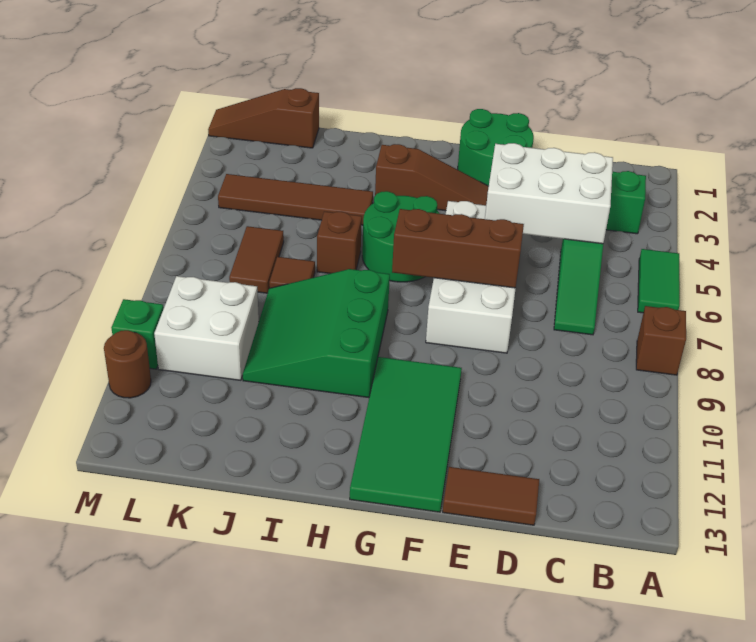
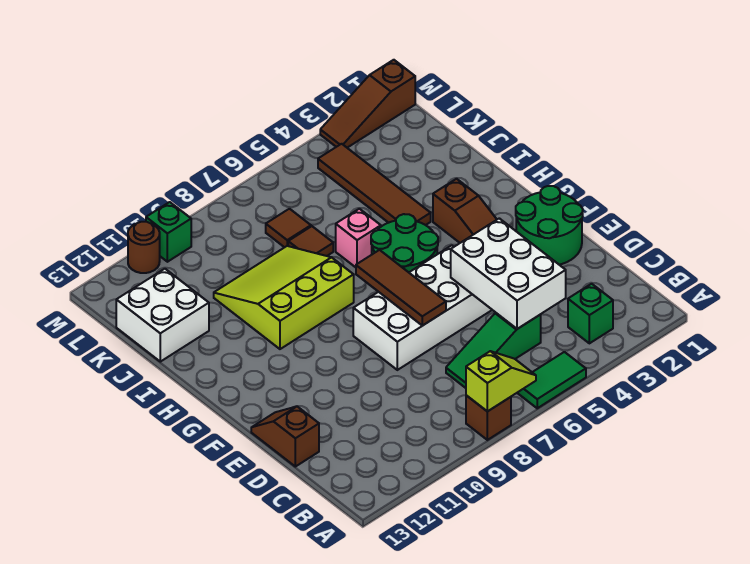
none -> lime 1x2 slope [466,351,536,412]
brown 1x2 tile [443,467,539,525] -> brown 1x2 slope [251,406,319,467]
brown 1x3 brick [392,209,524,288] -> brown 1x3 tile [356,250,446,326]
green 2x4 tile [350,357,462,512] -> none
green 3x3 slope [243,269,390,398] -> lime 3x3 slope [214,246,354,349]
brown 1x1 brick [317,211,362,274] -> pink 1x1 brick [336,209,381,267]
brown 1x3 slope [208,88,319,148] -> brown 1x3 slope turned to [320,60,415,148]
brown 1x2 tile [229,226,284,293] -> brown 1x1 tile [266,209,311,247]
white 2x2 brick [154,276,259,380] -> white 2x2 brick moved to [116,269,209,362]

